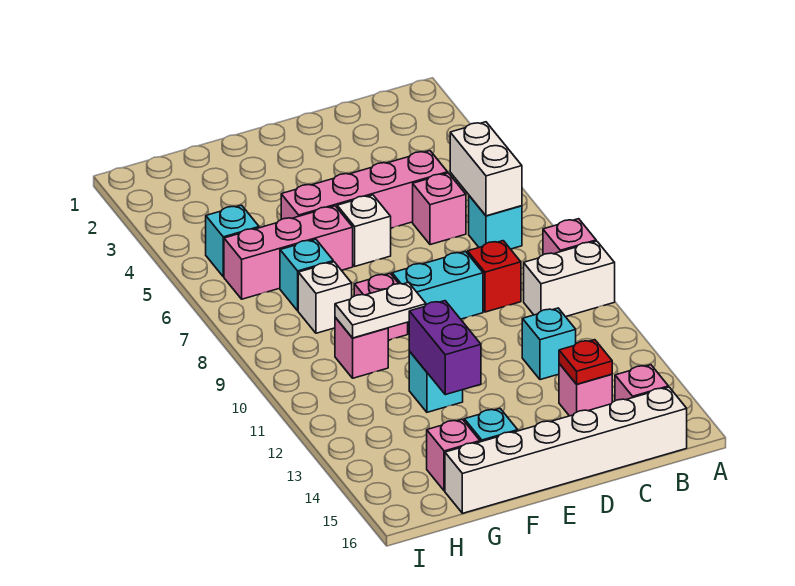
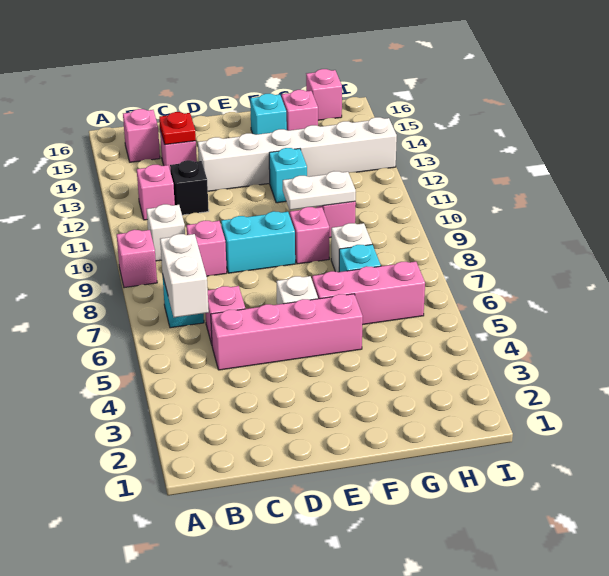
white 1x2 brick [524,241,615,317] -> white 1x1 brick [147,204,185,261]
none -> pink 1x1 brick [137,165,175,220]
white 1x6 brick [445,387,687,513] -> white 1x6 brick moved to [198,117,397,191]
red 1x1 brick [468,241,521,312] -> pink 1x1 brick [187,221,227,276]
cyan 1x1 brick [522,308,576,380] -> black 1x1 brick [170,160,209,215]
purple 1x2 brick [409,301,481,395] -> none
cyan 1x1 brick [206,205,259,277] -> none
none -> pink 1x1 brick [306,69,342,120]

